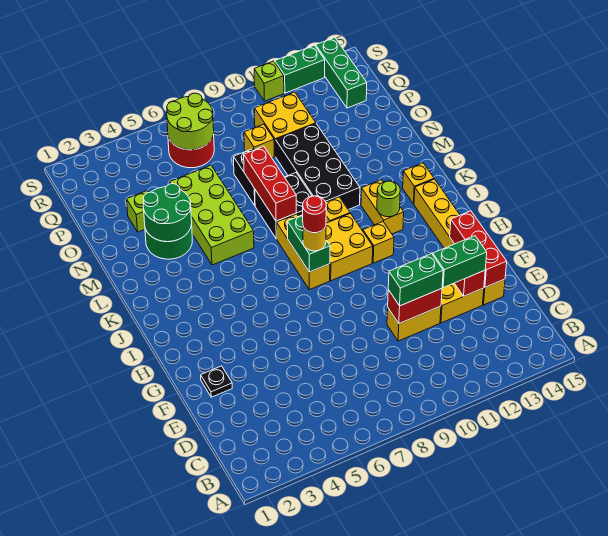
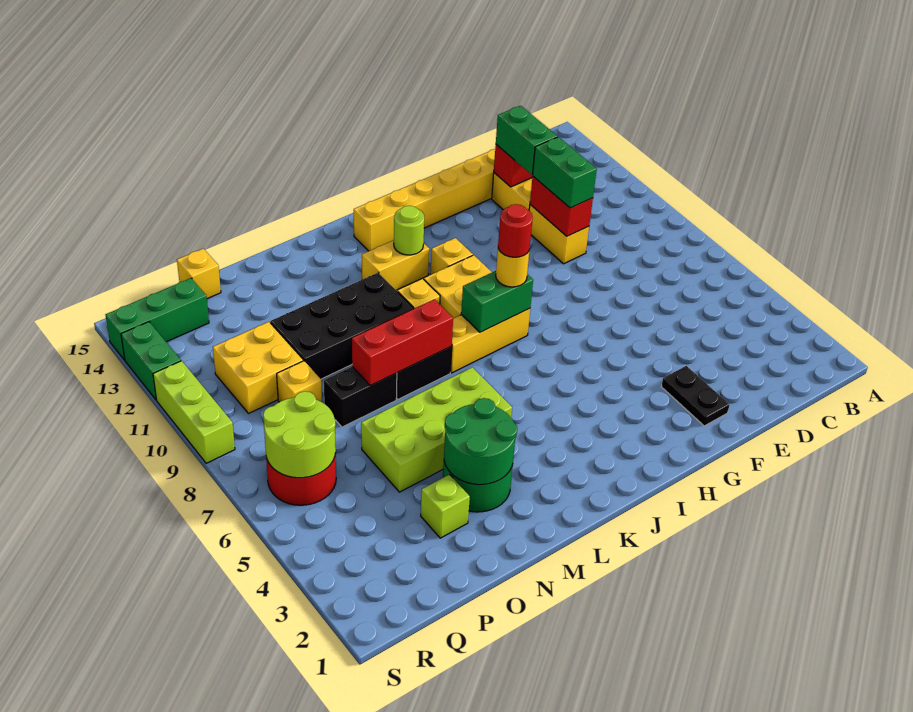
red 1x3 brick [450,211,507,287] -> none
black 1x1 plate [201,366,232,397] -> black 1x2 plate [661,366,729,426]
yellow 1x1 brick [403,163,434,204] -> yellow 1x1 brick moved to [177,249,221,299]
lime 1x1 brick [254,61,284,101] -> lime 1x3 brick [153,361,235,463]

